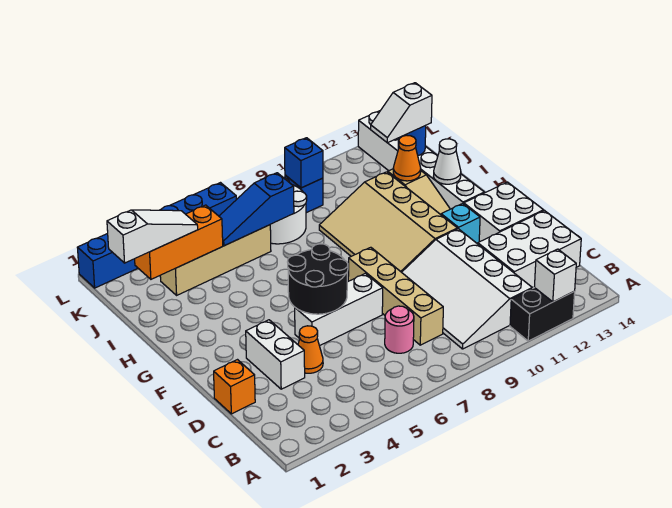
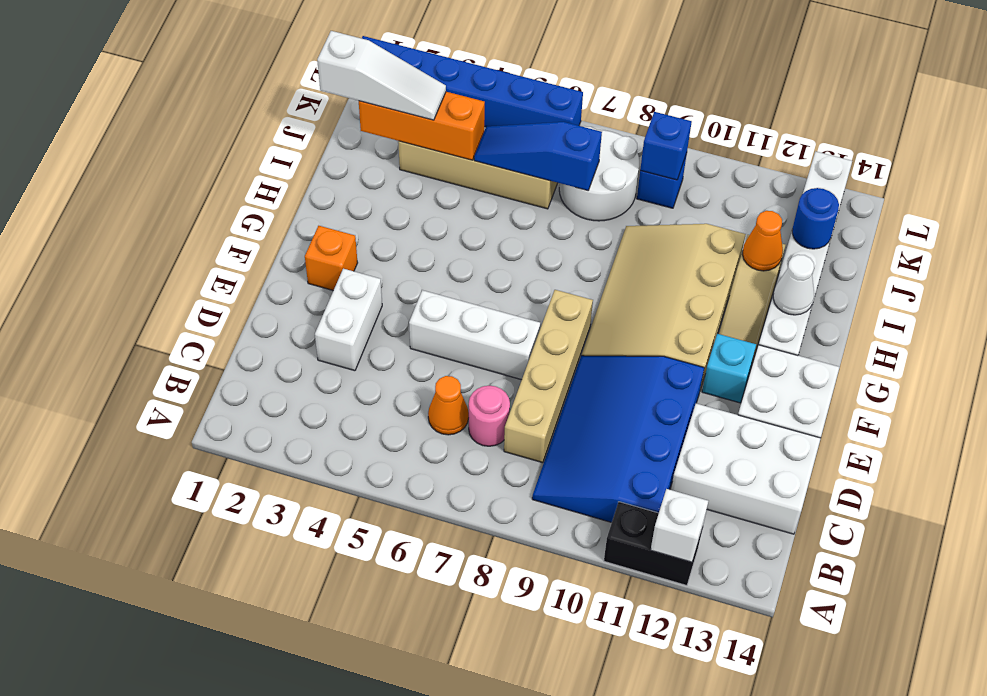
white 3x4 slope [402,229,532,349] -> blue 3x4 slope [532,356,704,522]
orange 1x1 brick [214,360,255,414] -> orange 1x1 brick moved to [305,226,358,291]
orange 1x1 cone [298,326,323,373] -> orange 1x1 cone moved to [428,376,469,435]
black 2x2 round brick [288,244,348,314] -> none
white 1x2 slope [371,83,432,143] -> none

